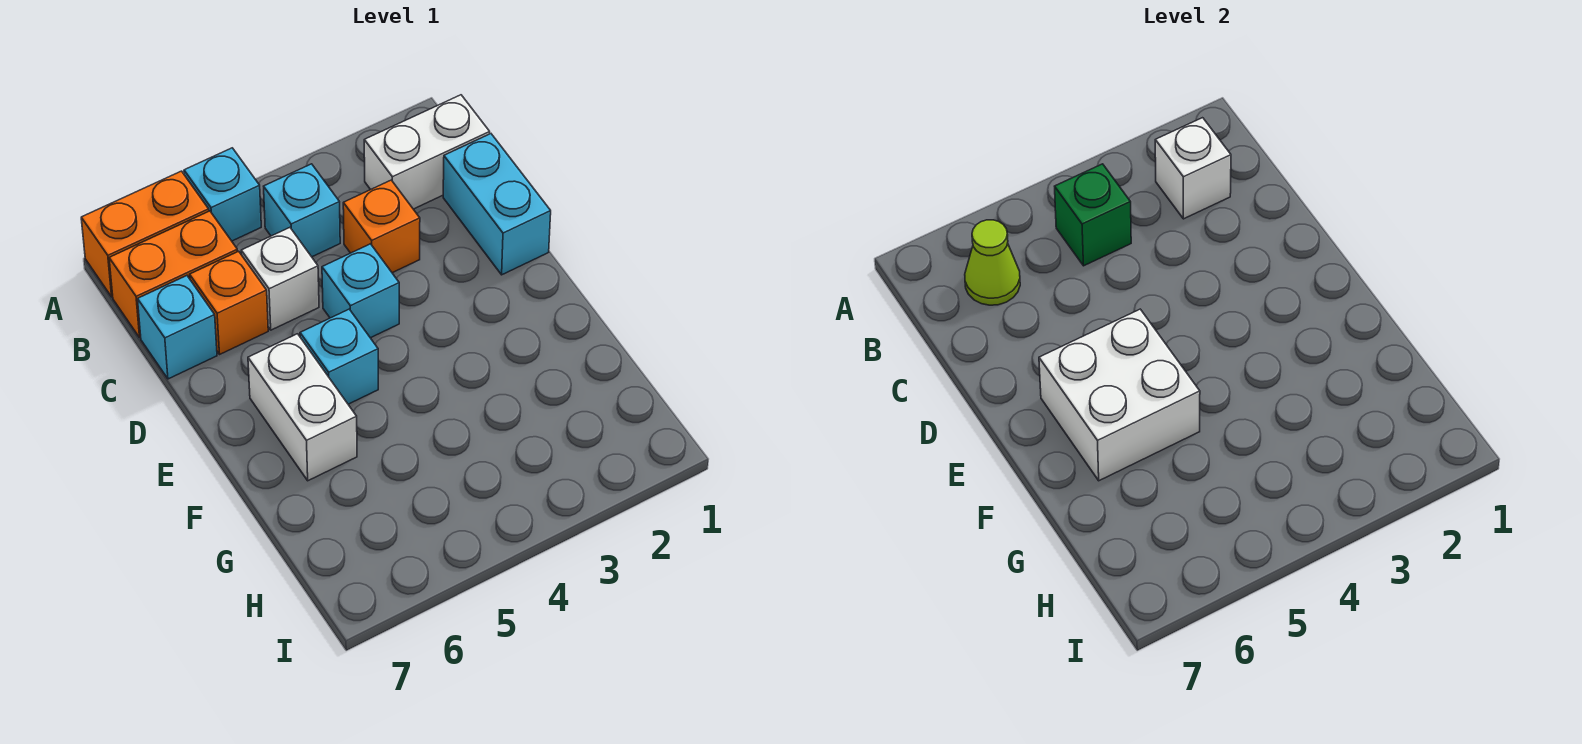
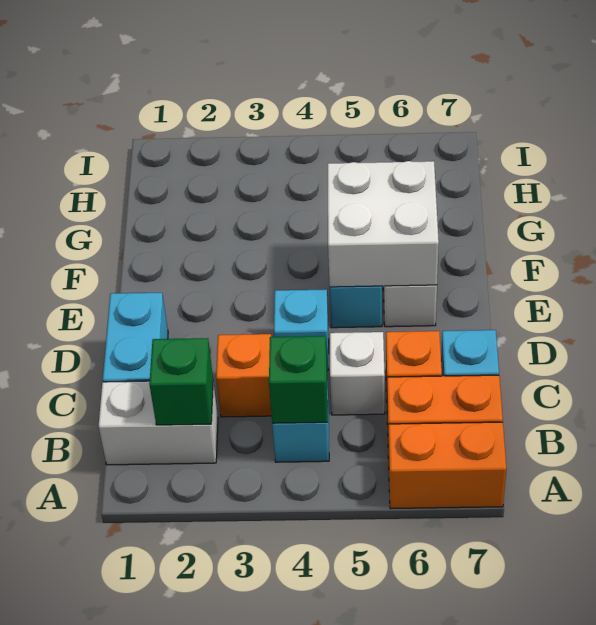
cyan 1x1 brick [184,148,261,241] -> none
white 1x1 brick [1155,118,1231,219] -> green 1x1 brick [149,338,213,425]
lime 1x1 cone [965,220,1020,305] -> none

